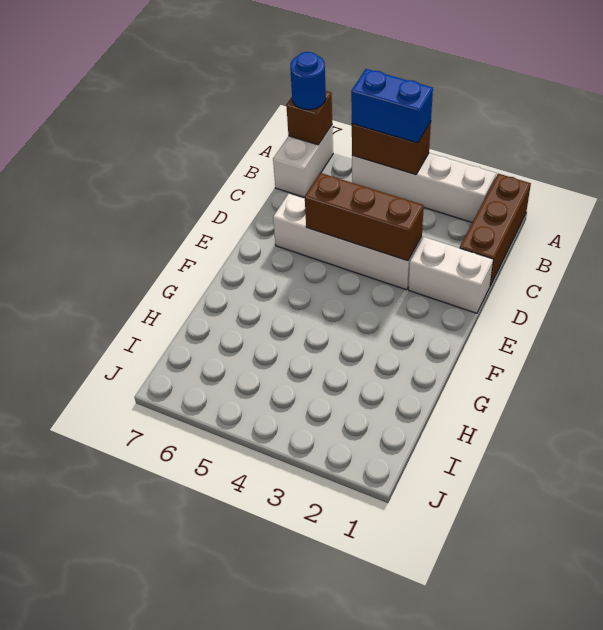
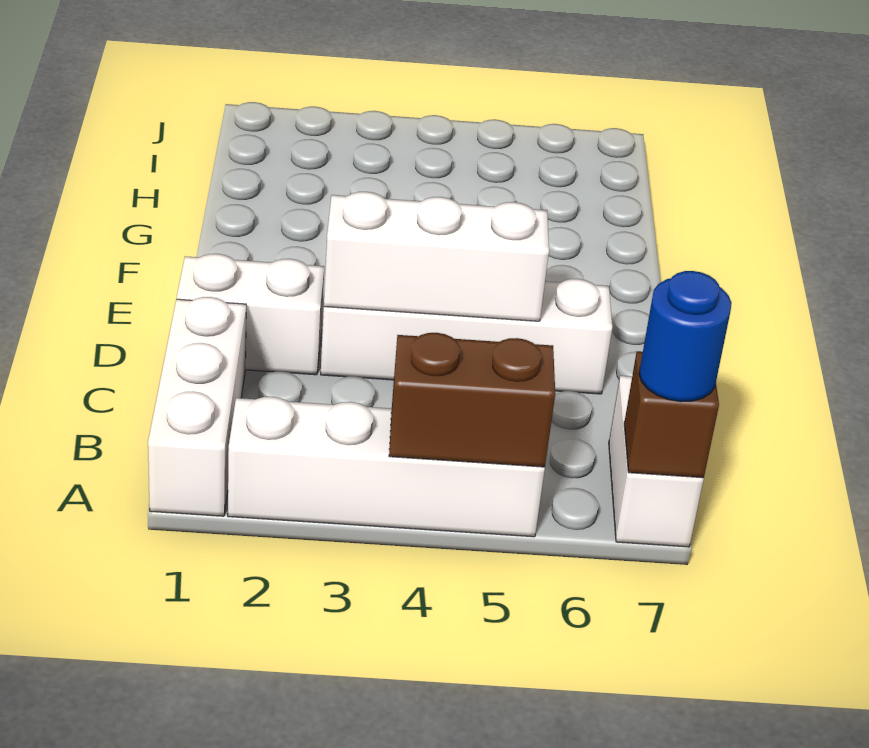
brown 1x3 brick [460,174,531,286] -> white 1x3 brick [148,297,246,516]
blue 1x2 brick [351,69,433,143] -> none
brown 1x3 brick [305,173,424,261] -> white 1x3 brick [324,192,549,321]

